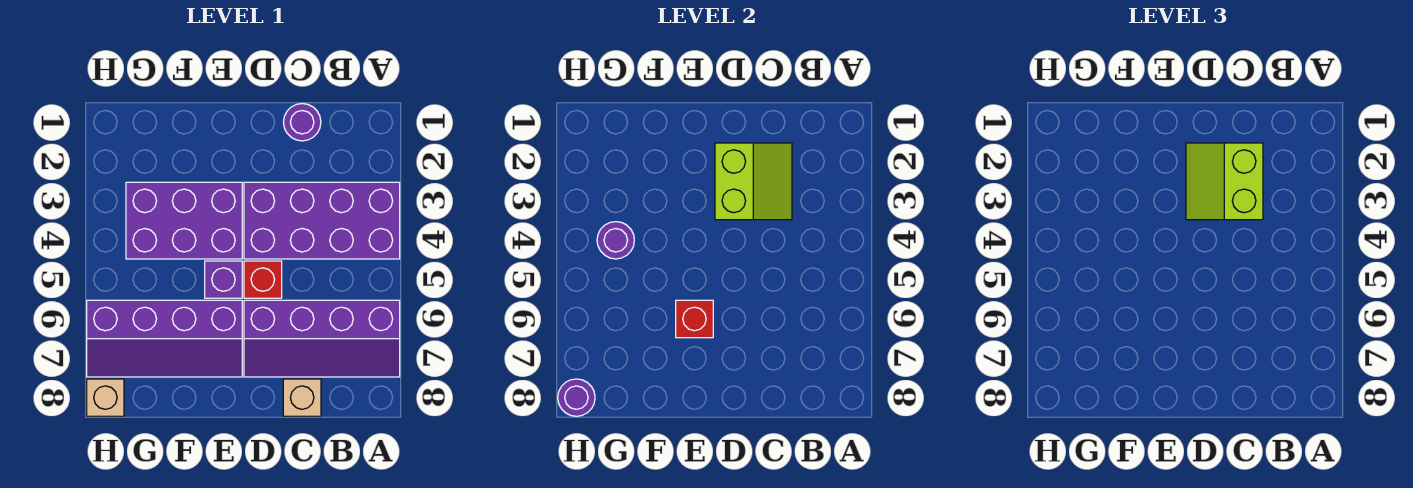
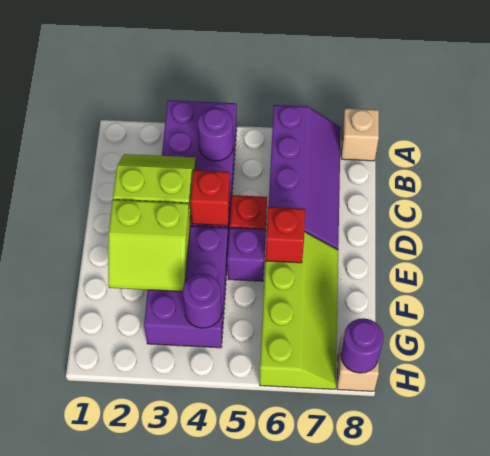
purple 1x1 round brick [283,104,321,141] -> purple 1x1 round brick moved to [198,108,233,161]
lime 2x2 slope [1186,143,1263,220] -> lime 2x2 slope moved to [108,200,190,292]
tan 1x1 brick [283,379,321,416] -> tan 1x1 brick moved to [341,108,379,161]
none -> red 1x1 brick [190,170,230,226]
purple 2x4 slope [87,300,242,377] -> lime 2x4 slope [260,231,338,389]

